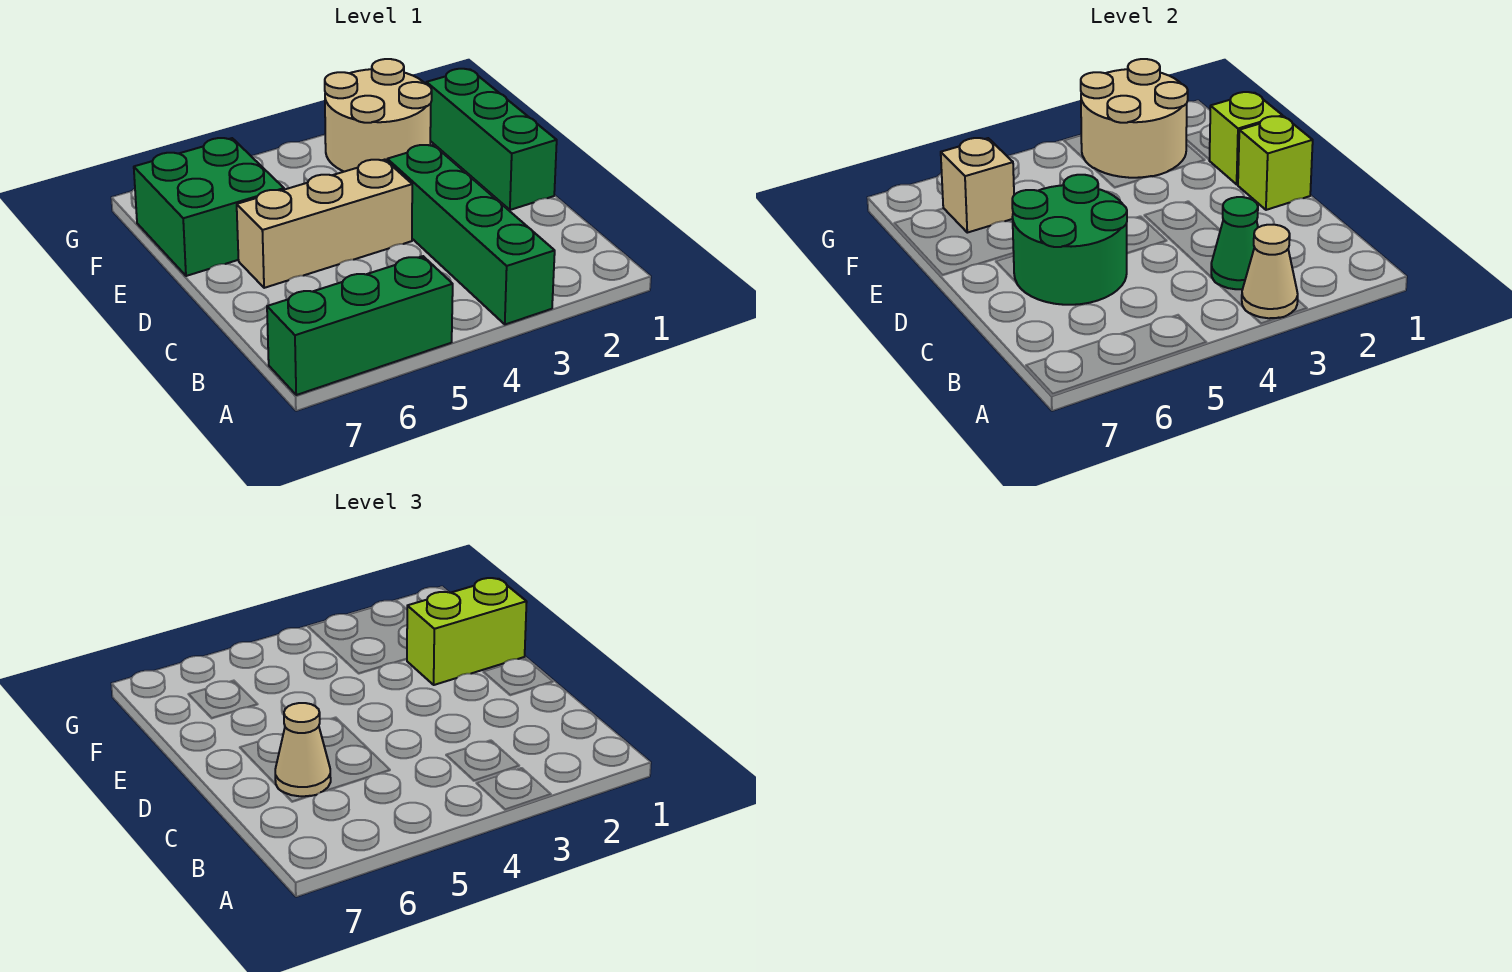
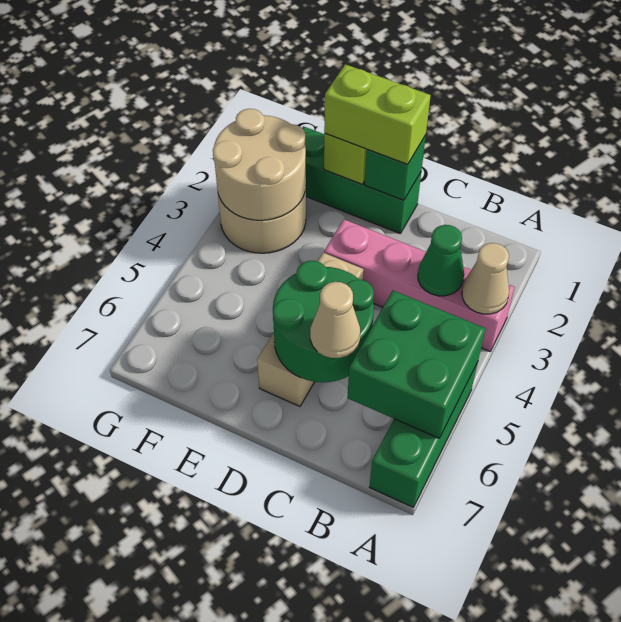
green 1x4 brick [387,145,555,324] -> pink 1x4 brick [324,220,515,351]
lime 1x1 brick [1238,116,1313,210] -> green 1x1 brick [365,135,426,200]
lime 1x2 brick [407,578,527,685] -> lime 1x2 brick turned to [324,64,431,164]
green 2x2 brick [134,138,284,276] -> green 2x2 brick moved to [348,291,486,438]
tan 1x1 brick [941,138,1014,233] -> none

